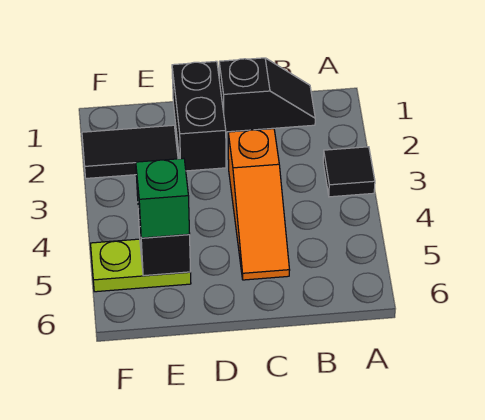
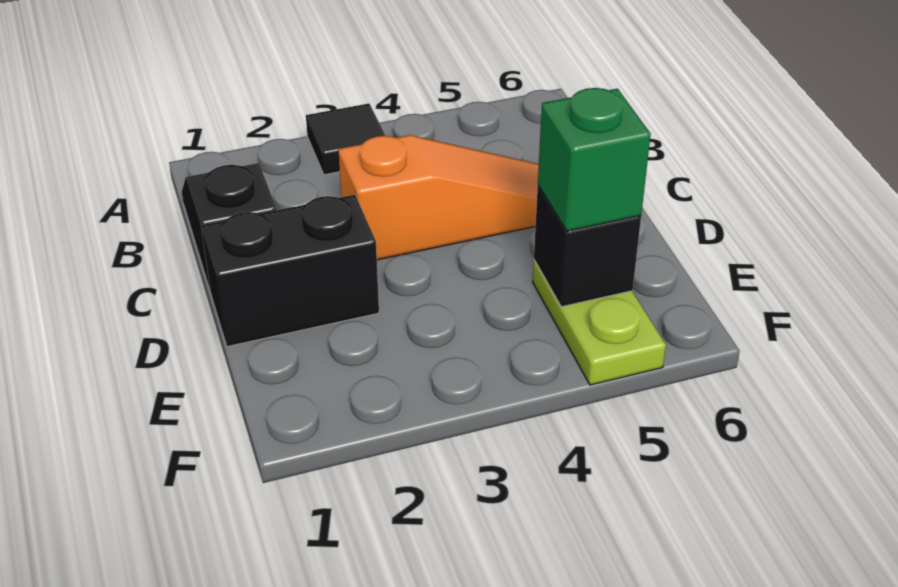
black 1x2 tile [82,125,178,178] -> none

